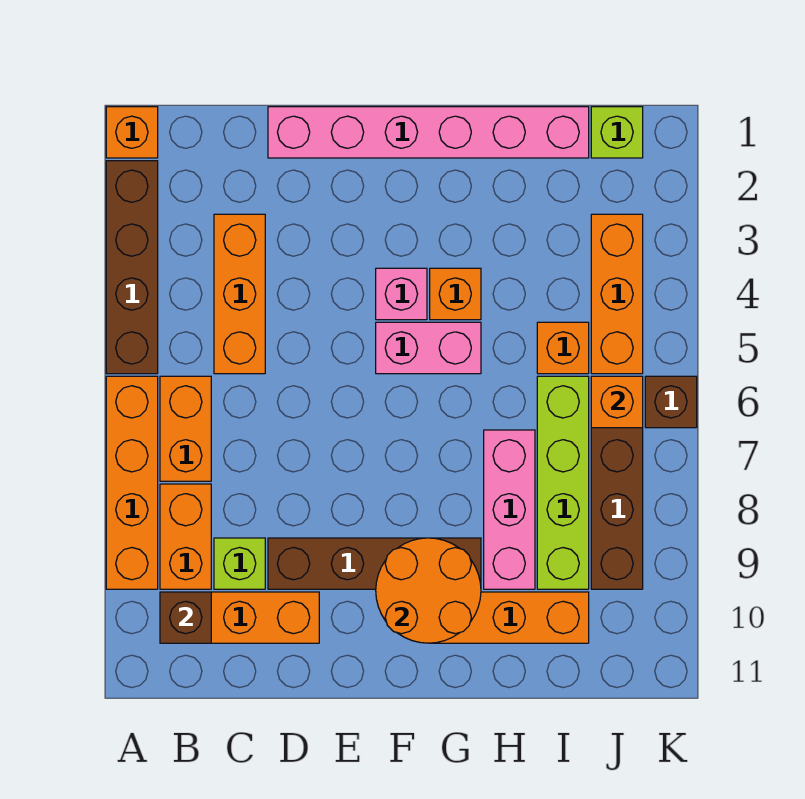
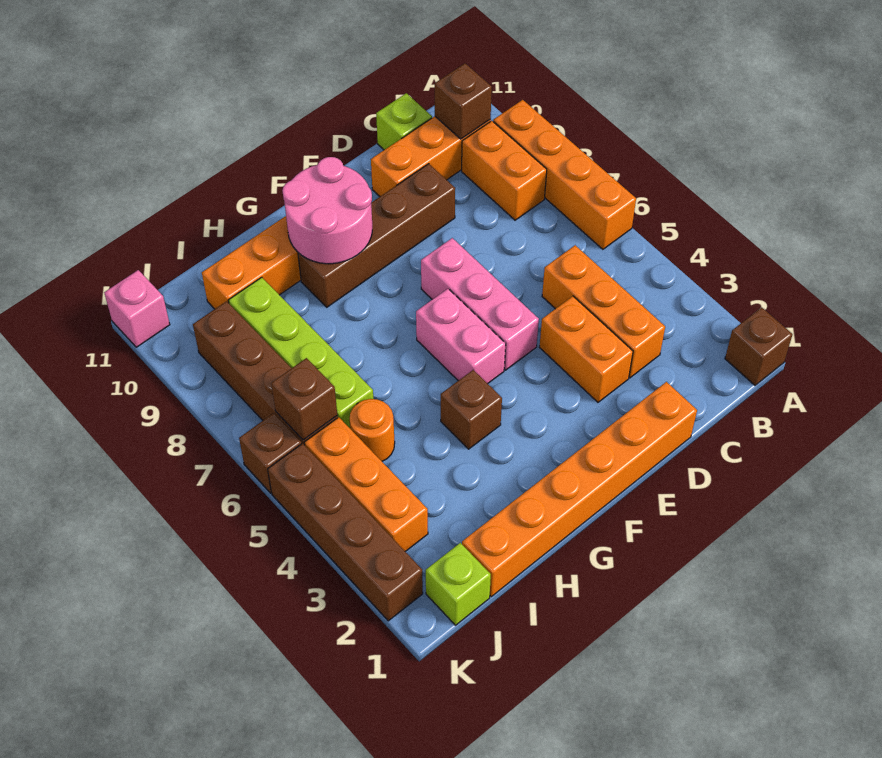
orange 1x1 brick [106,107,158,158] -> brown 1x1 brick [725,307,792,385]
brown 1x4 brick [106,161,158,374] -> brown 1x4 brick moved to [268,443,423,621]
orange 1x2 brick [160,376,211,481] -> orange 1x2 brick moved to [539,296,633,402]
lime 1x1 brick [214,538,265,589] -> lime 1x1 brick moved to [376,93,432,150]
pink 1x6 brick [268,107,589,158] -> orange 1x6 brick [462,382,697,597]
pink 1x1 brick [376,268,427,320] -> pink 1x1 brick moved to [104,270,170,347]
pink 1x2 brick [376,322,481,374] -> pink 1x2 brick turned to [416,289,506,384]
orange 2x2 round brick [376,538,481,643] -> pink 2x2 round brick [282,157,372,264]
orange 1x1 brick [430,268,481,320] -> brown 1x1 brick [441,370,502,449]
pink 1x3 brick [484,430,535,589] -> pink 1x3 brick moved to [421,238,539,370]
orange 1x1 brick [537,322,589,374] -> orange 1x1 round brick [350,399,395,461]
orange 1x1 brick [591,376,643,428] -> brown 1x1 brick [271,358,337,440]

